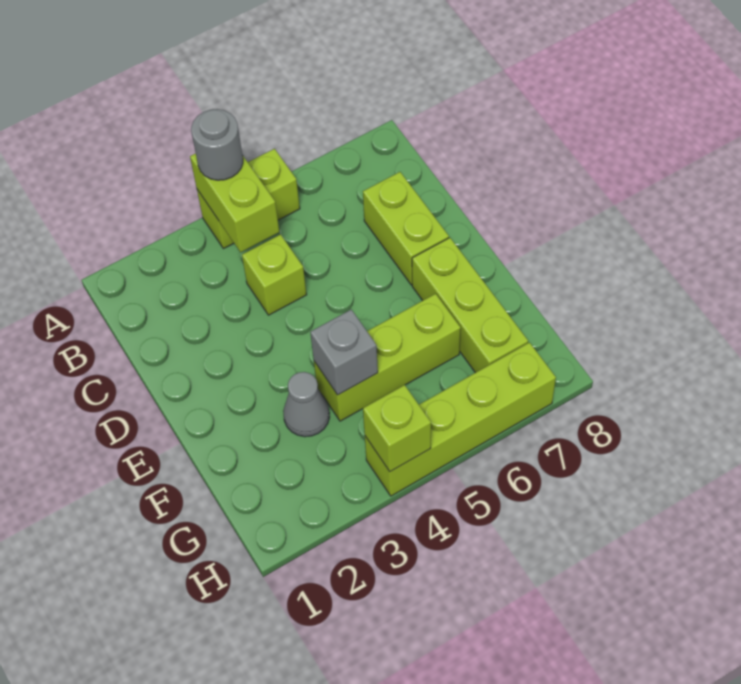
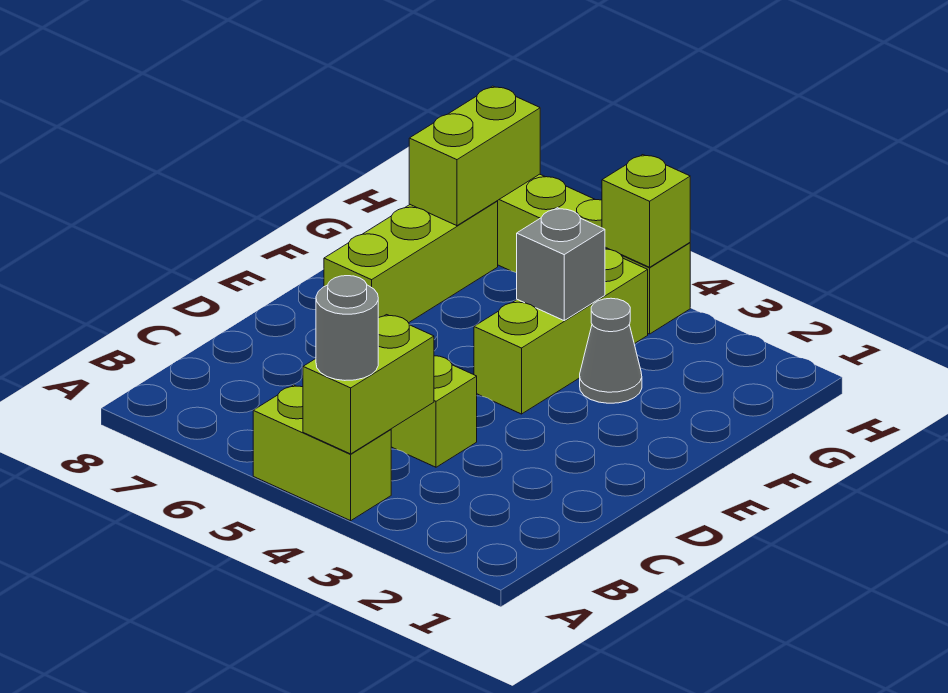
lime 1x2 brick [363,172,449,285] -> lime 1x2 brick moved to [409,86,540,226]
lime 1x3 brick [314,294,461,421] -> lime 1x3 brick turned to [474,249,648,414]

